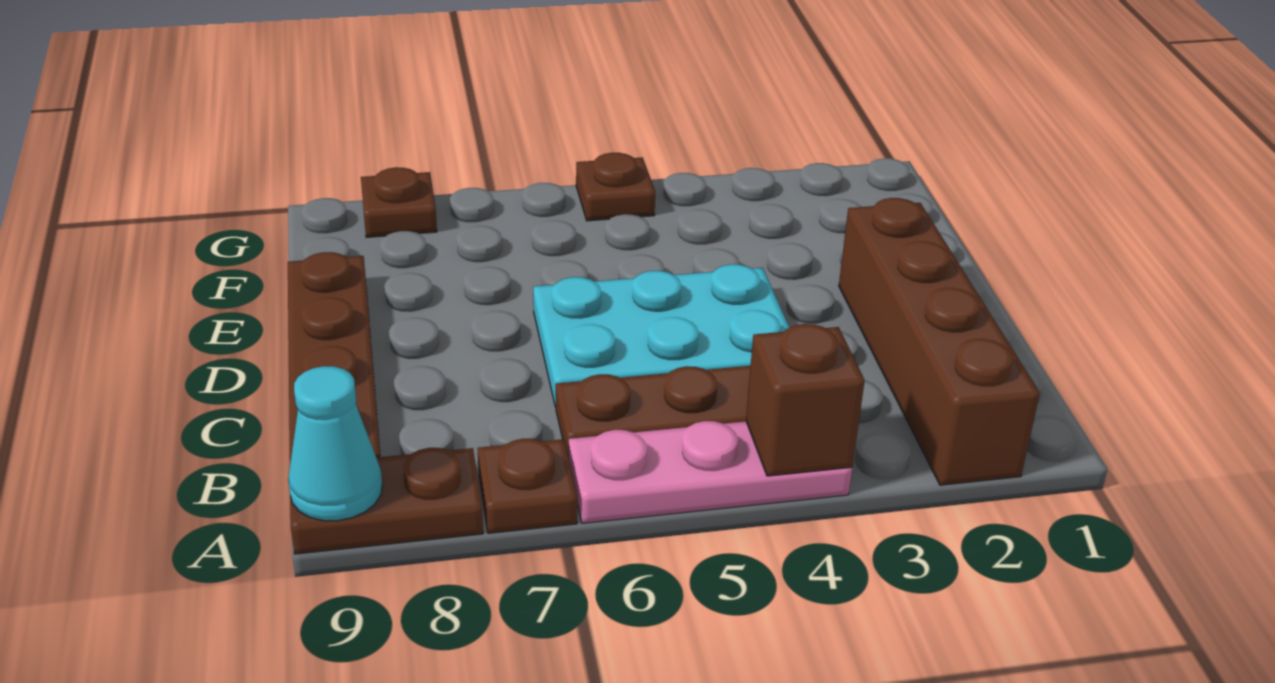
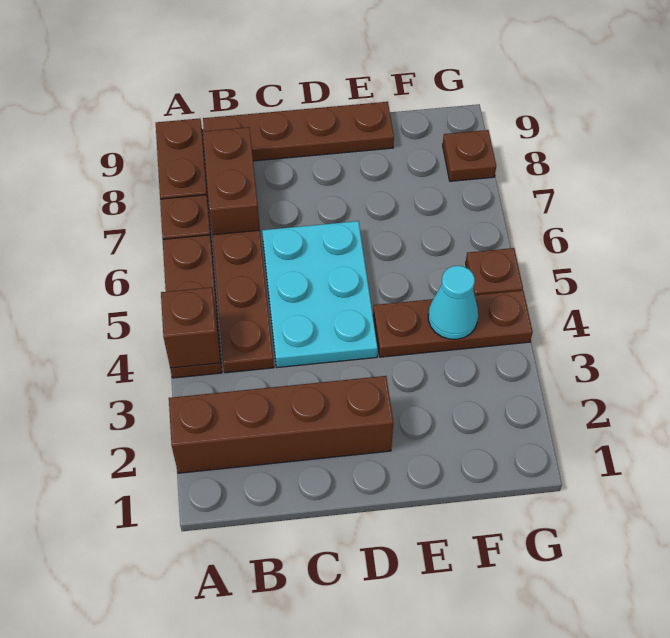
pink 1x3 plate [569,421,852,523] -> brown 1x3 plate [163,235,222,378]
cyan 1x1 cone [288,366,382,521] -> cyan 1x1 cone moved to [428,266,478,339]
none -> brown 1x2 brick [203,127,260,235]
none -> brown 1x3 plate [373,290,533,357]

